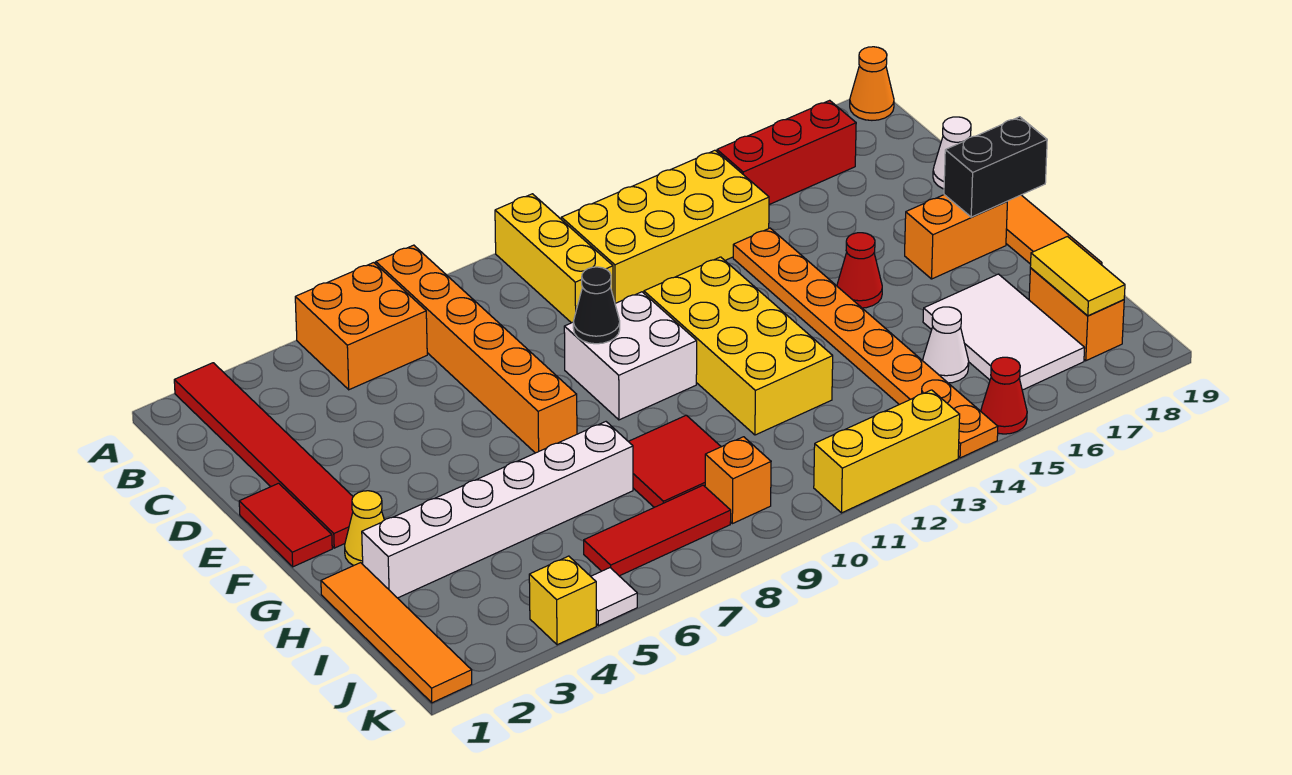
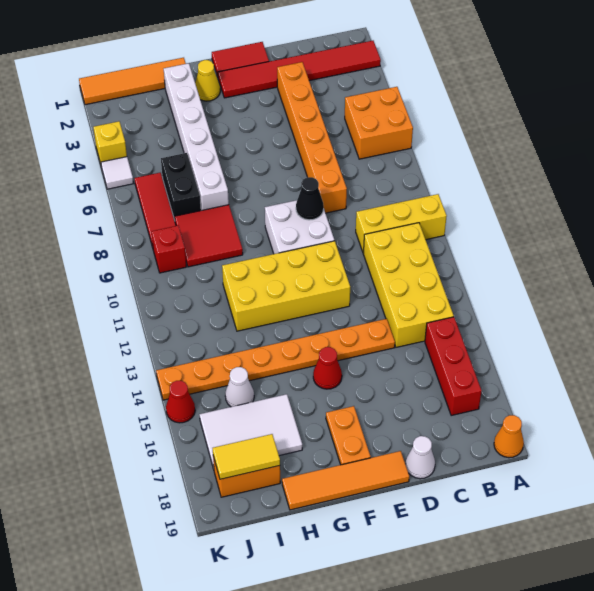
orange 1x6 brick [376,245,577,453] -> orange 1x6 brick turned to [277,62,347,213]
orange 1x2 brick [905,195,1007,279] -> orange 1x2 plate [326,406,371,465]
black 1x2 brick [944,117,1047,217] -> black 1x2 brick moved to [161,153,201,220]
orange 1x1 brick [705,437,771,524] -> red 1x1 brick [151,226,186,273]
yellow 1x3 brick [814,390,960,513] -> none

